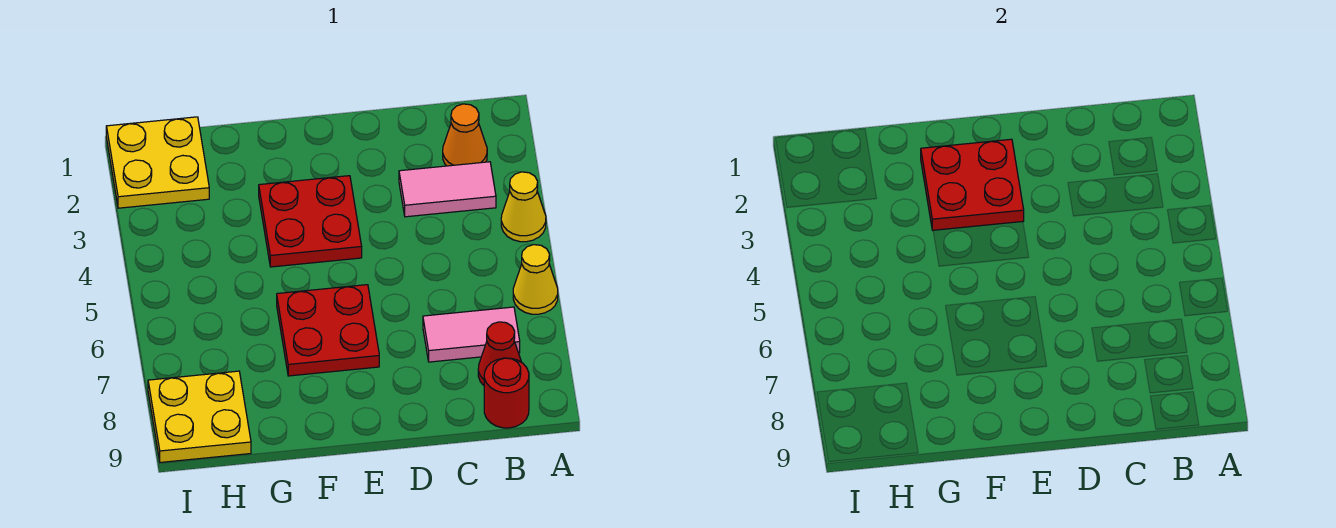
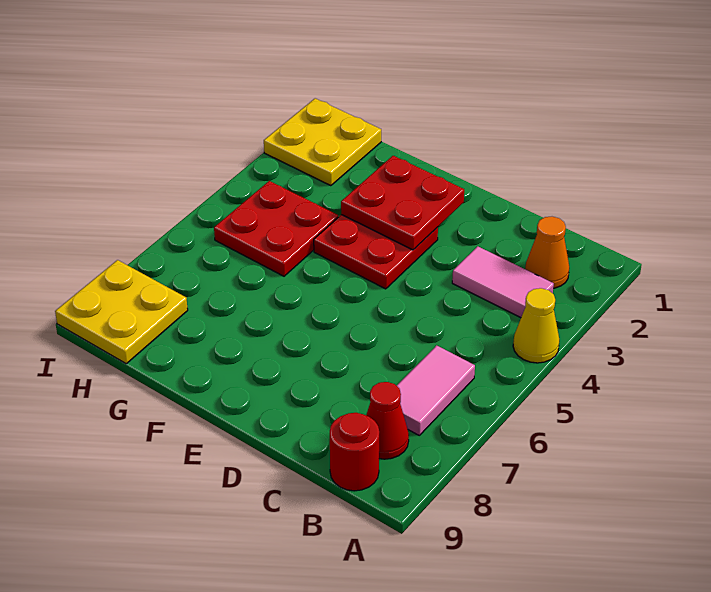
yellow 1x1 cone [513,245,558,314] -> none
pink 1x2 tile [423,307,520,362] -> pink 1x2 tile turned to [397,345,475,435]
red 2x2 plate [277,285,379,376] -> red 2x2 plate moved to [214,181,338,276]

